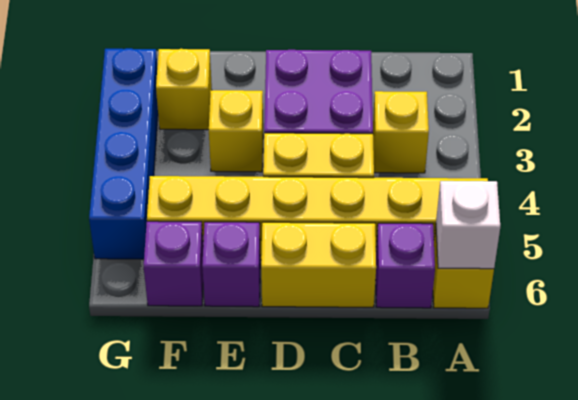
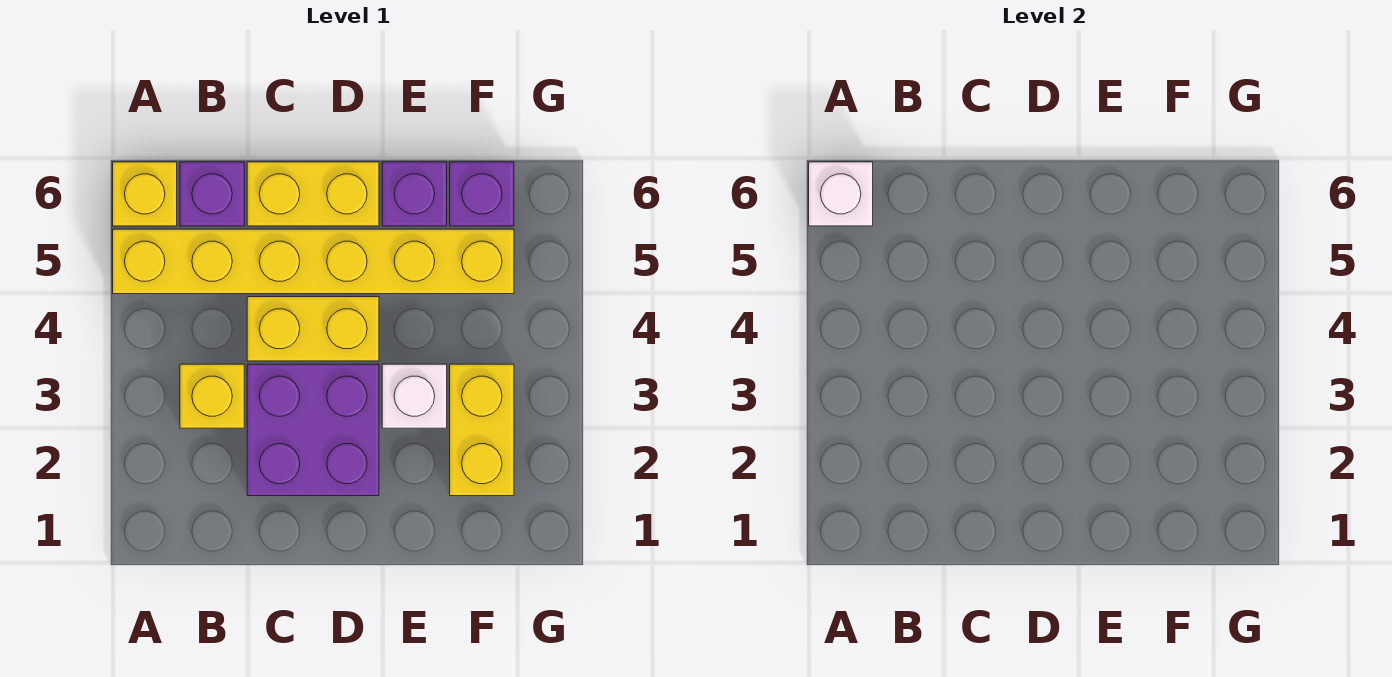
yellow 1x1 brick [209,90,263,172] -> white 1x1 brick [382,364,447,428]
yellow 1x1 brick [156,49,212,130] -> yellow 1x2 brick [450,364,514,496]
blue 1x4 brick [89,48,158,259] -> none

